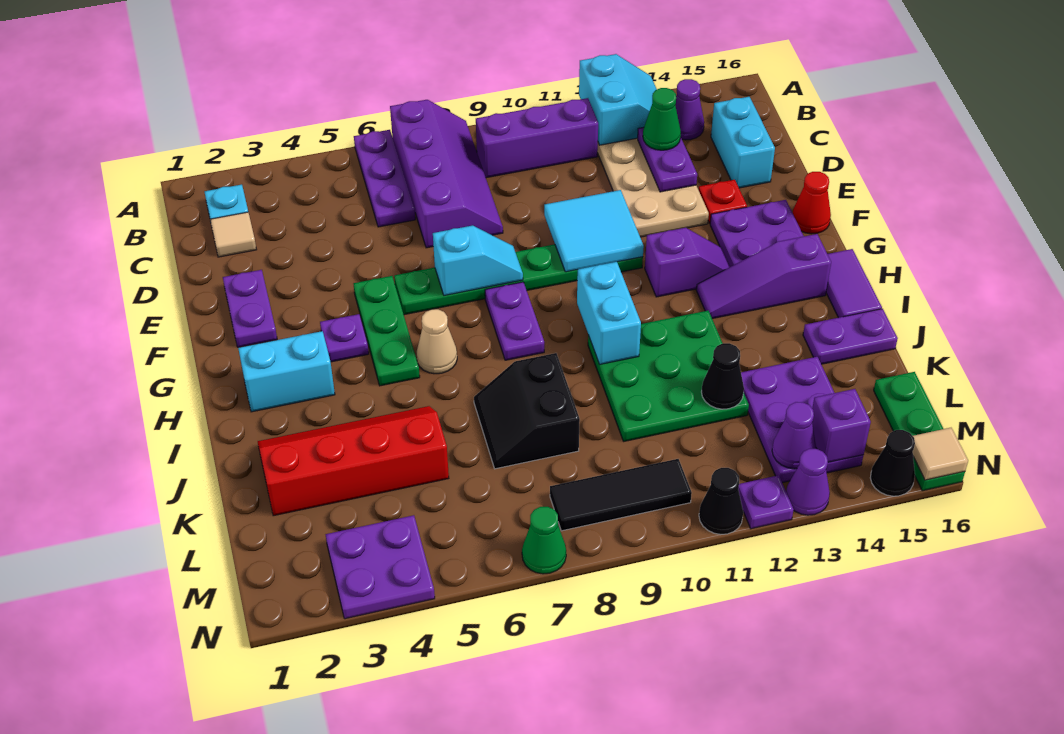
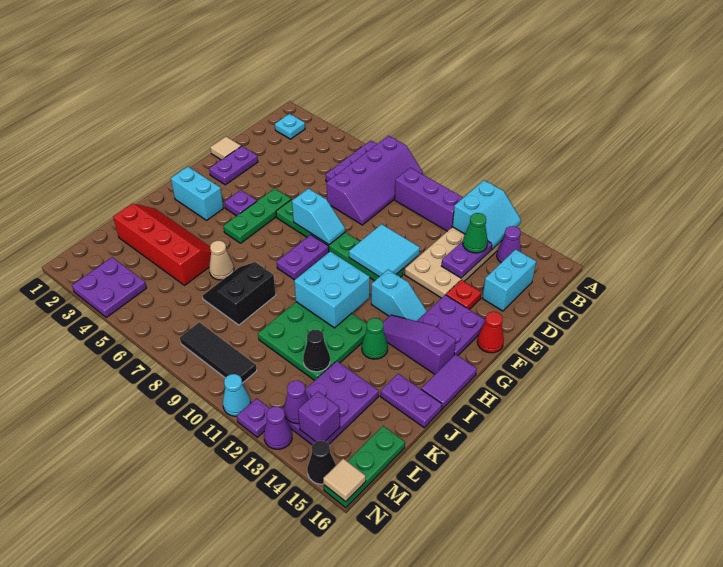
tan 1x1 tile [210,212,257,257] -> tan 1x1 tile moved to [210,137,241,160]
purple 1x2 slope [645,228,730,297] -> cyan 1x2 slope [371,270,427,321]
tan 1x1 cone [417,309,457,374] -> tan 1x1 cone moved to [209,241,234,280]
cyan 1x2 brick [577,262,641,364] -> cyan 2x2 brick [294,251,370,328]
green 1x1 cone [522,507,566,574] -> green 1x1 cone moved to [362,318,388,359]
black 1x1 cone [699,468,743,534] -> cyan 1x1 cone [223,374,251,416]

